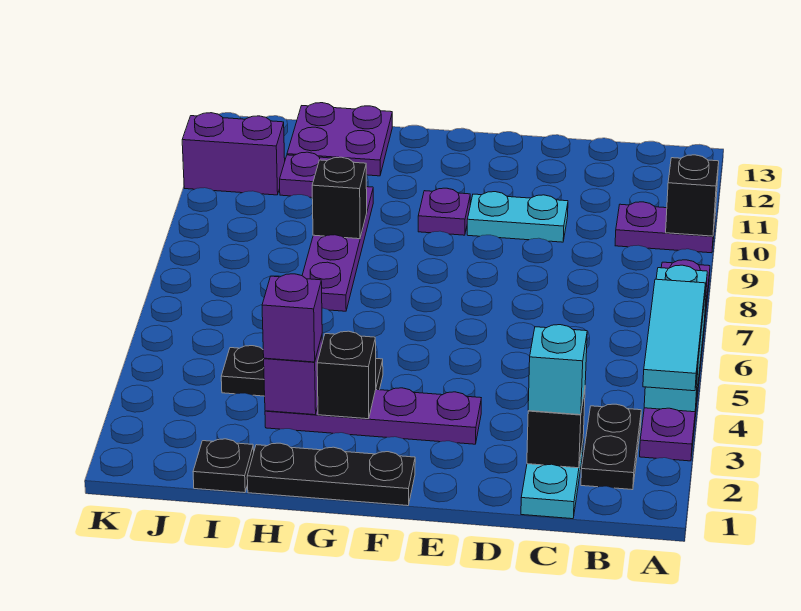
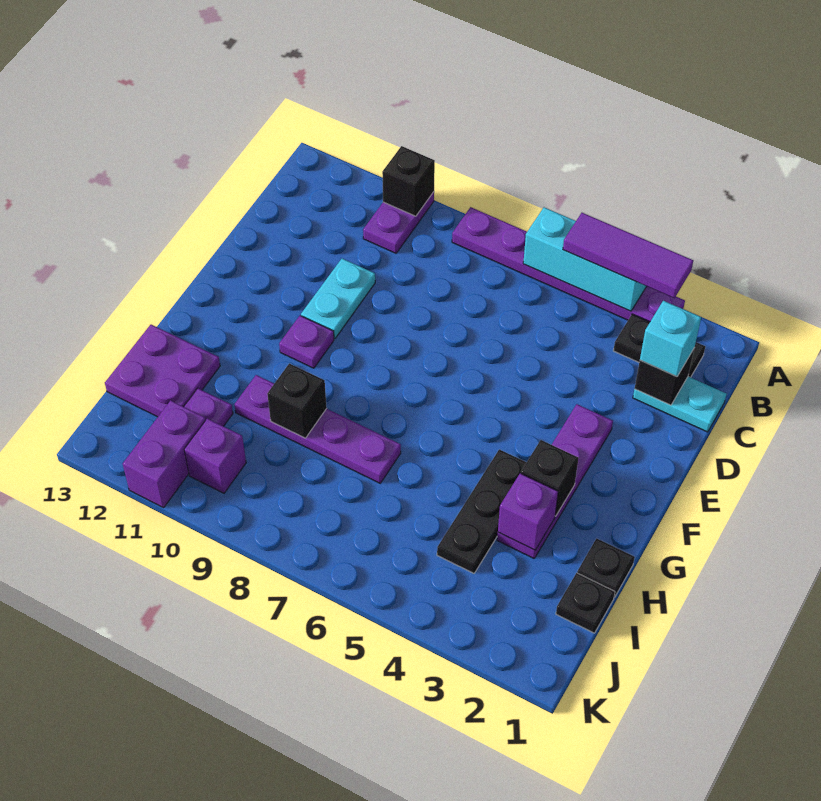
cyan 1x3 tile [643,279,705,391] -> purple 1x3 tile [563,213,693,298]
black 1x3 plate [247,443,415,506] -> black 1x1 plate [577,538,635,598]
purple 1x1 brick [262,274,322,362] -> purple 1x1 brick moved to [184,419,246,493]

